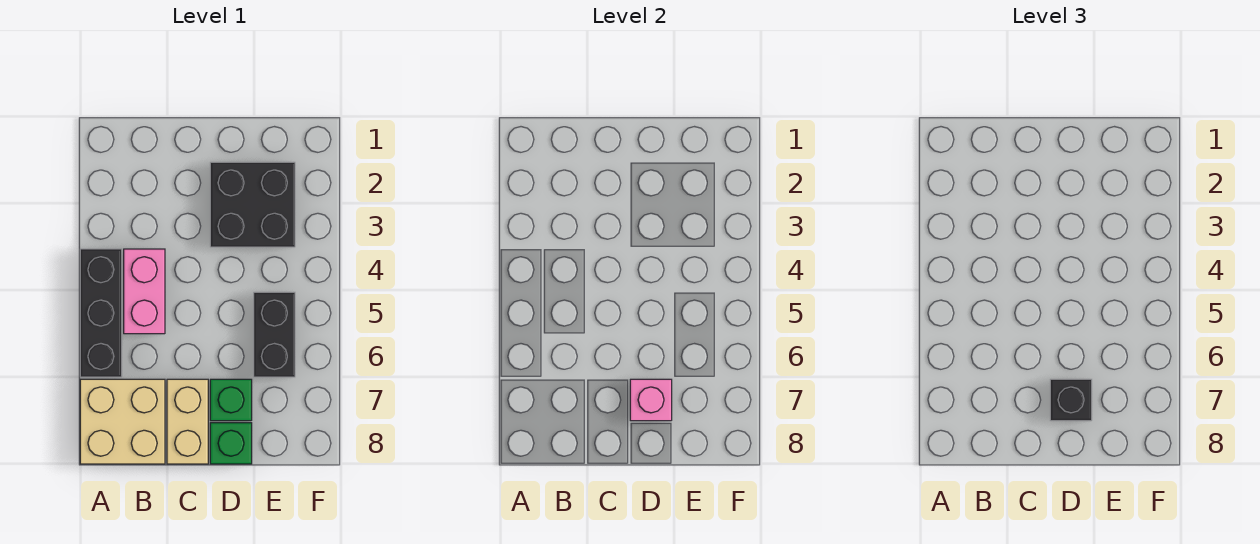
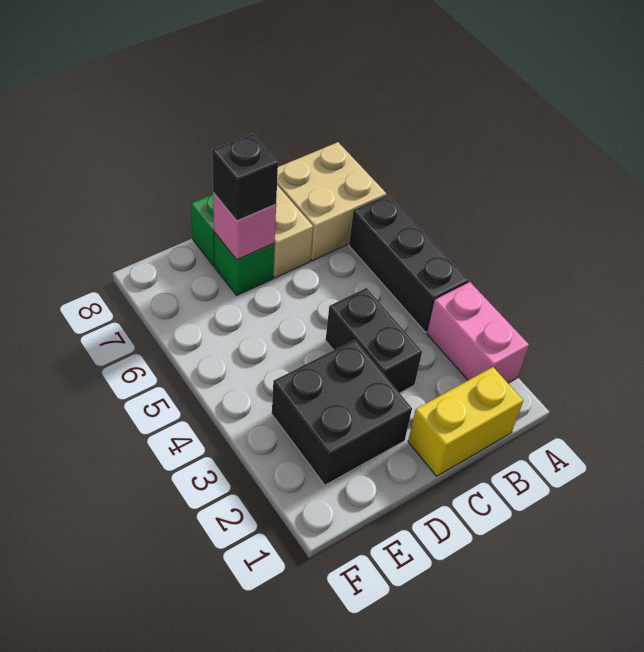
none -> yellow 1x2 brick [408,367,523,476]
pink 1x2 brick [124,249,165,334] -> pink 1x2 brick moved to [427,282,529,383]
black 1x2 brick [254,292,295,377] -> black 1x2 brick moved to [326,288,422,393]

